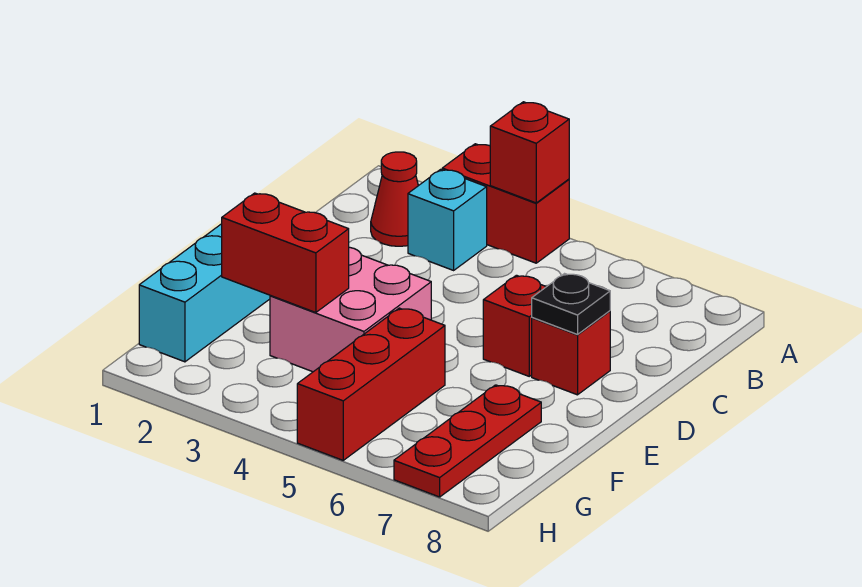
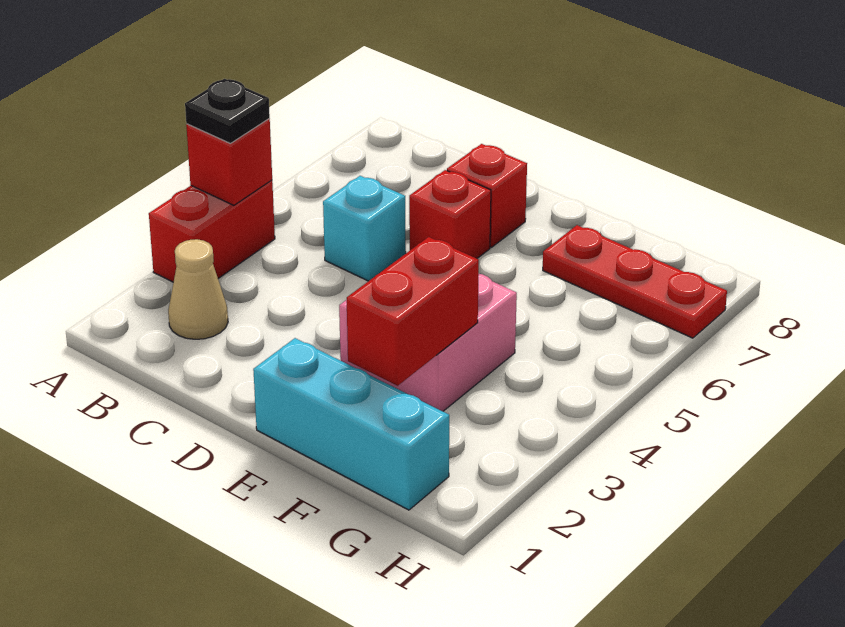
red 1x1 cone [371,152,418,246] -> tan 1x1 cone [168,239,228,339]
cyan 1x1 brick [408,169,487,270] -> cyan 1x1 brick moved to [323,176,406,281]
black 1x1 plate [532,274,610,335] -> black 1x1 plate moved to [185,79,270,143]
red 1x3 brick [297,308,445,460] -> none

